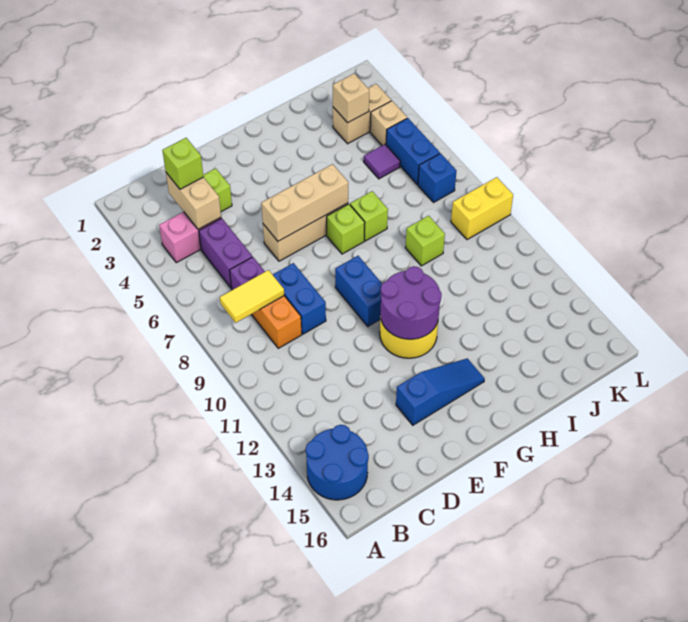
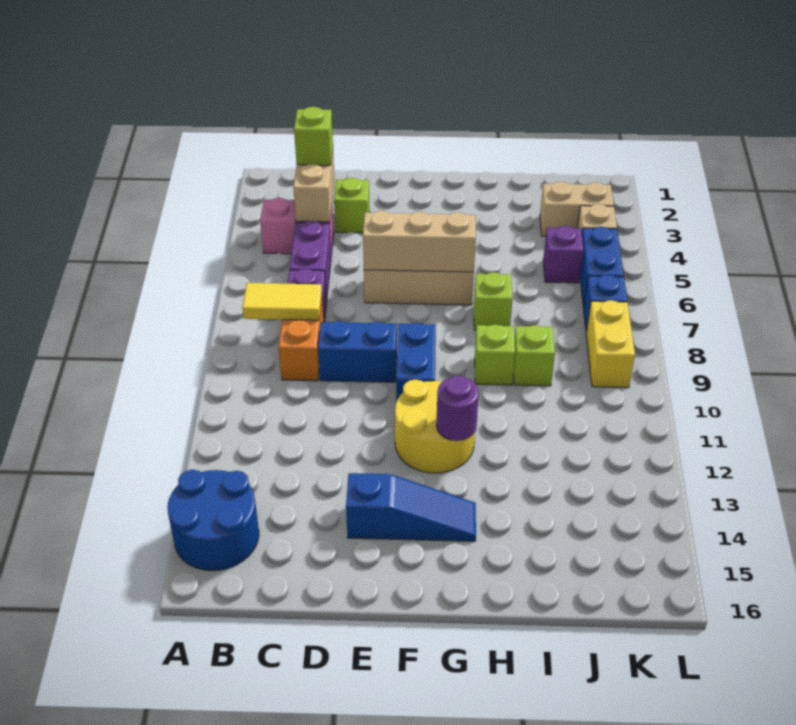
blue 1x2 brick [273,263,326,334] -> blue 1x2 brick turned to [318,321,397,382]
purple 2x2 round brick [380,266,441,339] -> purple 1x1 round brick [436,376,479,441]
lime 1x1 brick [327,204,365,254] -> lime 1x1 brick moved to [475,325,515,385]
tan 1x1 brick [333,74,369,123] -> none
purple 1x1 tile [364,144,400,179] -> purple 1x1 brick [543,226,583,283]
yellow 1x2 brick [451,177,513,240] -> yellow 1x2 brick turned to [586,300,635,388]

